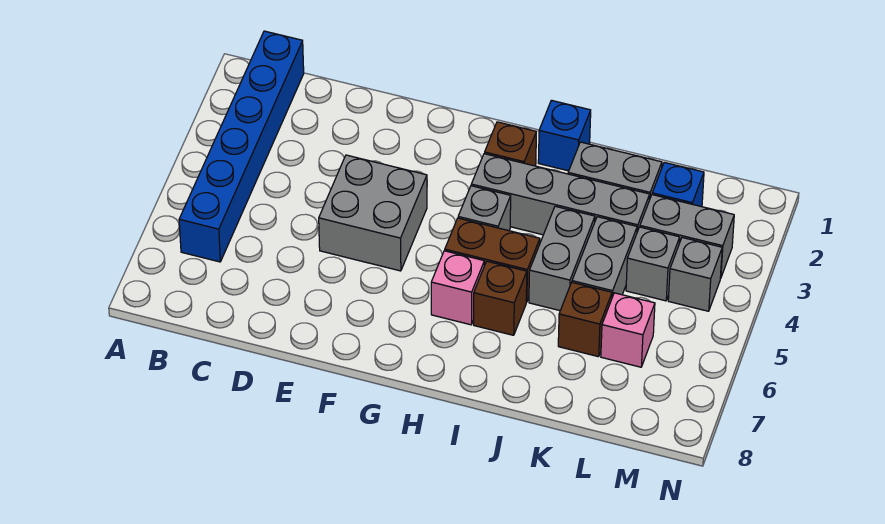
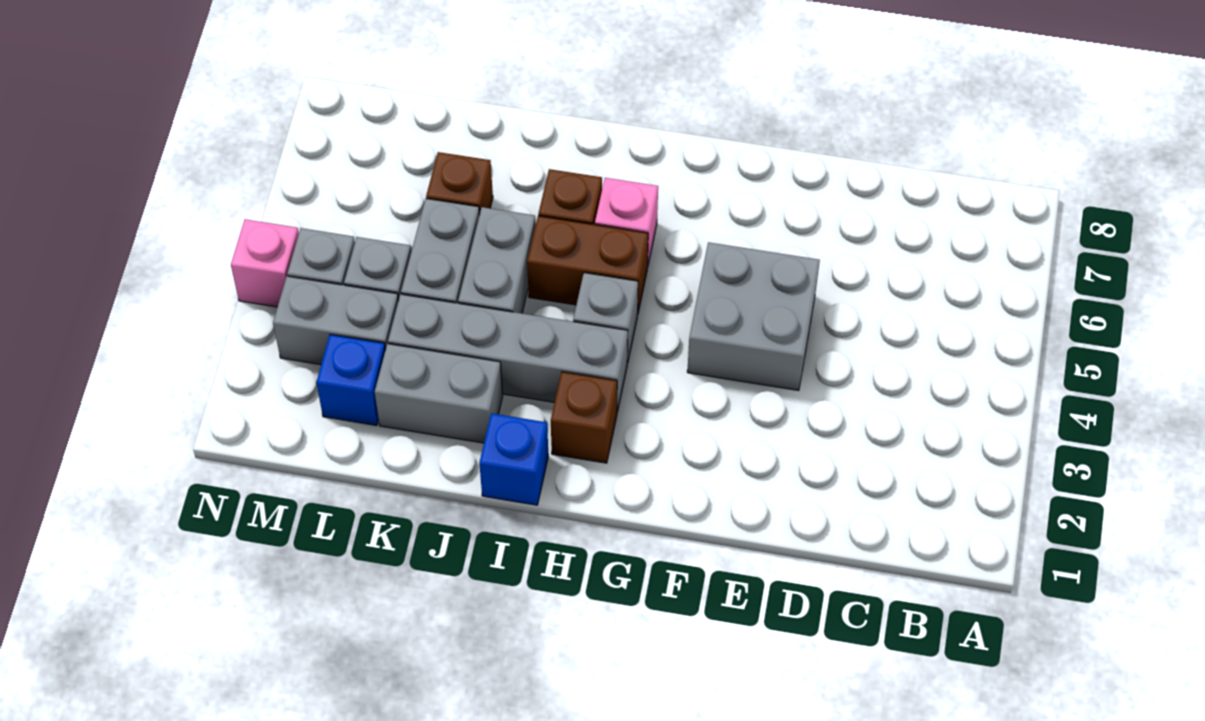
blue 1x6 brick [179,31,304,262] -> none
pink 1x1 brick [601,293,655,367] -> pink 1x1 brick moved to [231,219,299,307]

